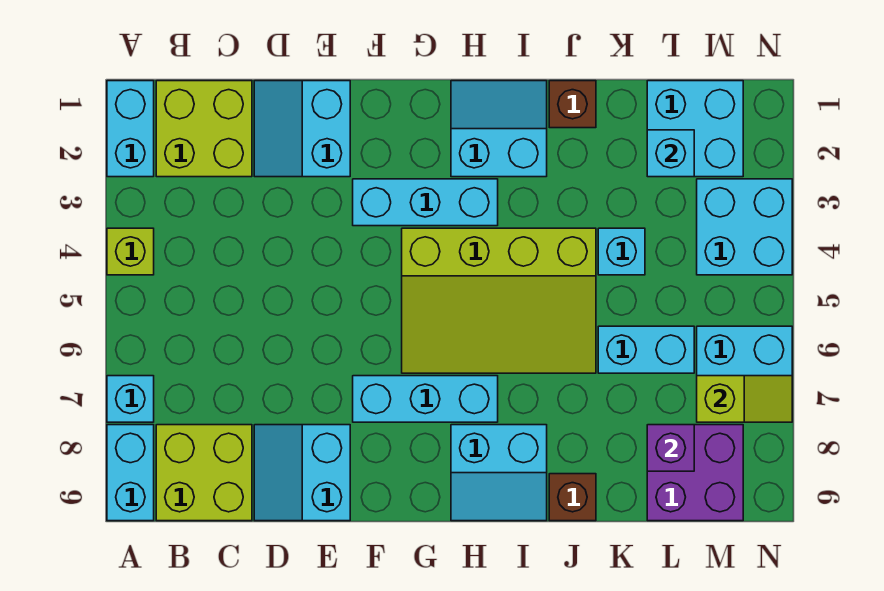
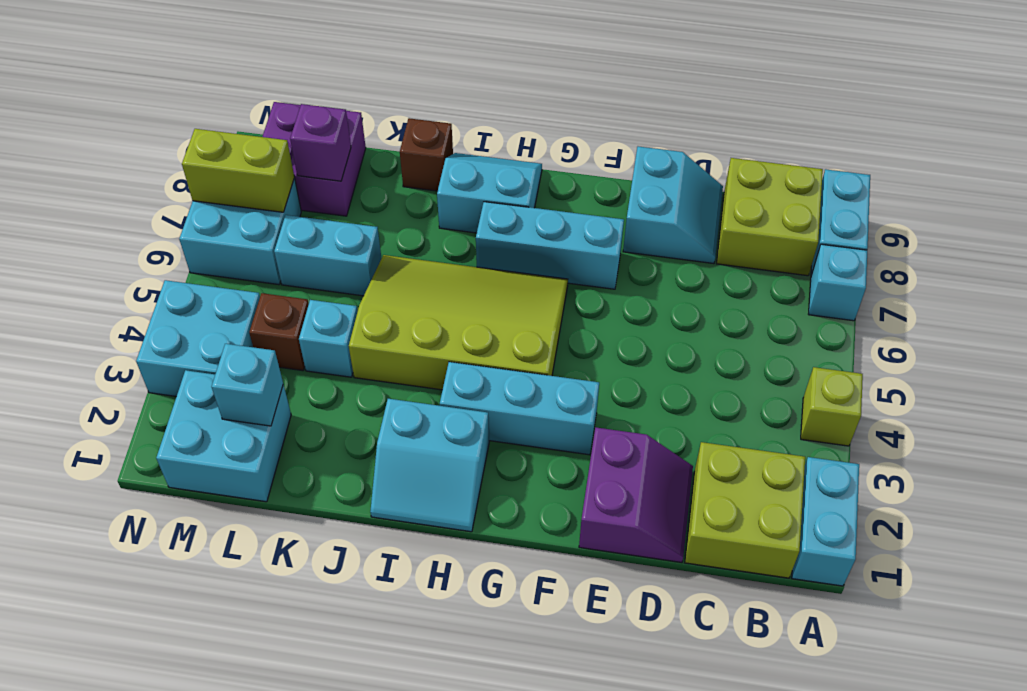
cyan 2x2 slope [254,81,350,177] -> purple 2x2 slope [579,427,693,562]
brown 1x1 brick [549,81,596,128] -> brown 1x1 brick moved to [249,293,309,371]
lime 1x2 slope [697,376,792,422] -> lime 1x2 brick [182,129,294,212]

